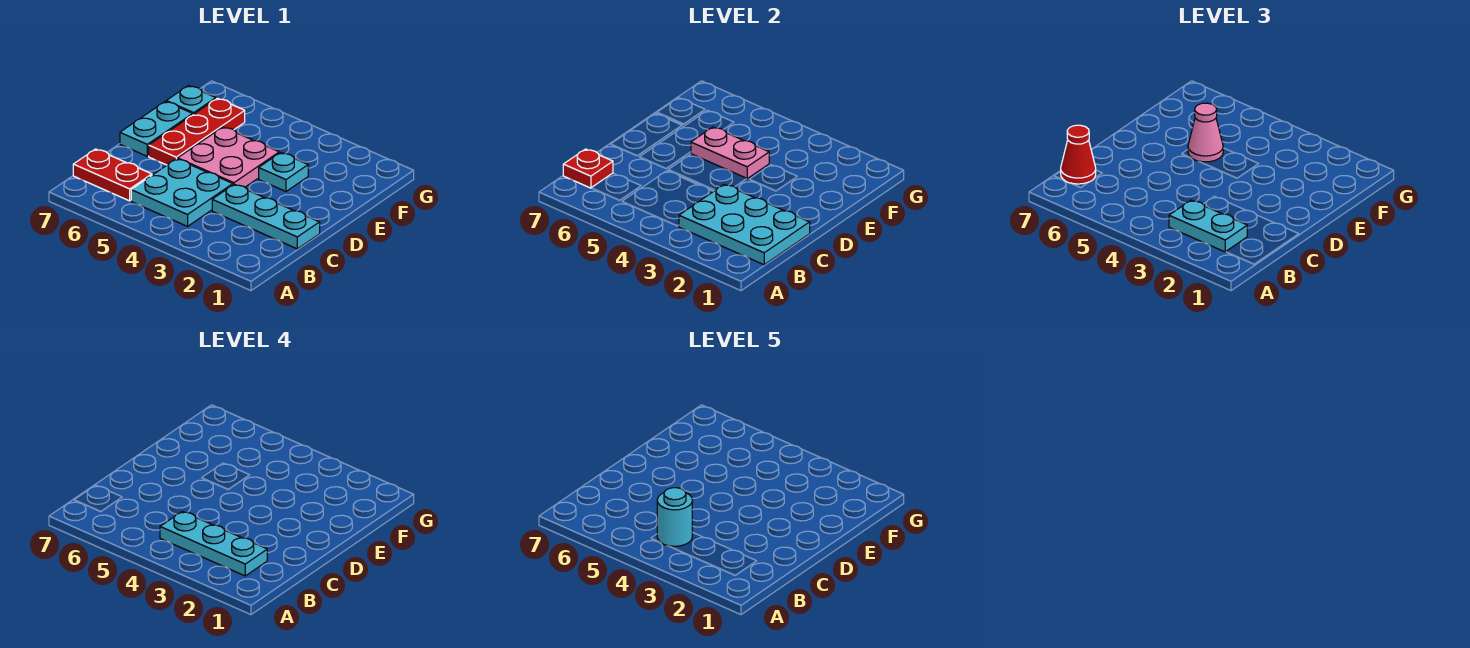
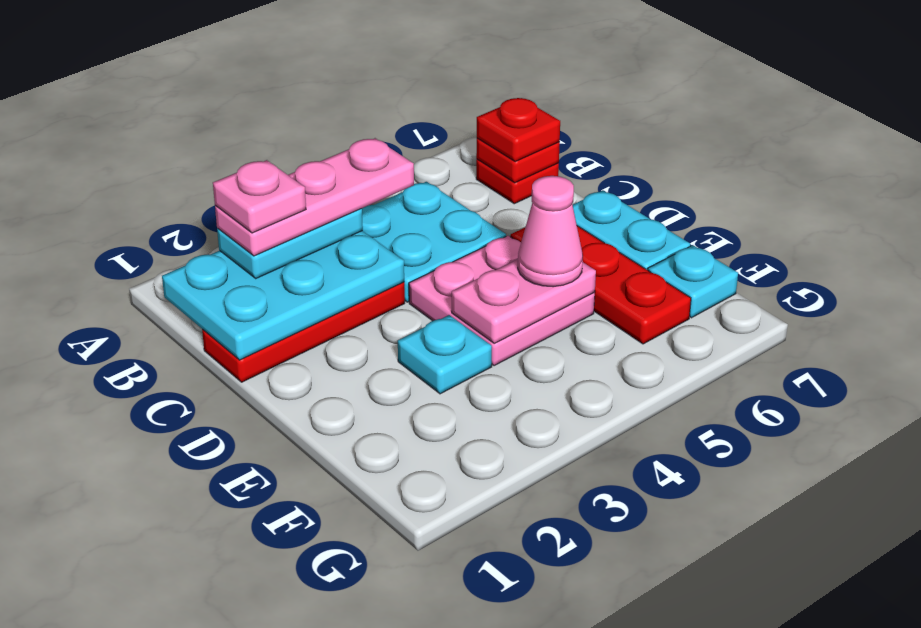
cyan 1x3 plate [160,511,267,576] -> pink 1x3 plate [215,138,414,256]
none -> pink 1x1 plate [213,160,306,233]
cyan 1x1 round brick [657,488,692,546] -> none
red 1x2 plate [73,149,152,201] -> red 1x1 plate [476,159,559,204]
red 1x1 cone [1061,125,1096,184] -> red 1x1 plate [477,98,560,161]
cyan 1x3 plate [212,184,320,249] -> red 1x3 plate [202,282,405,382]

